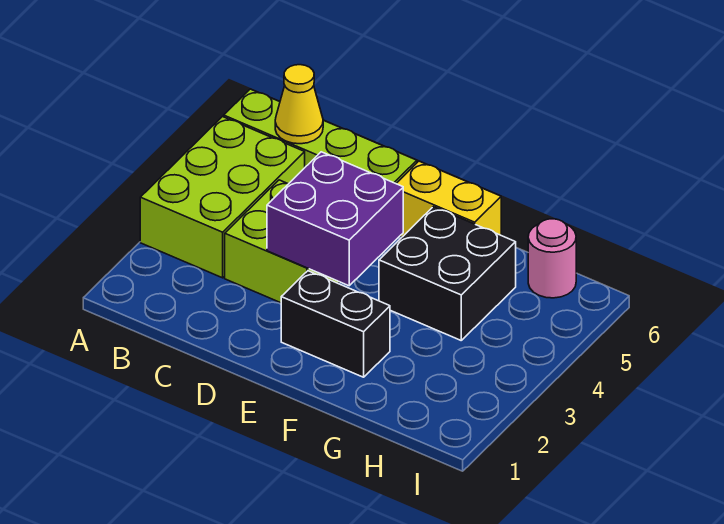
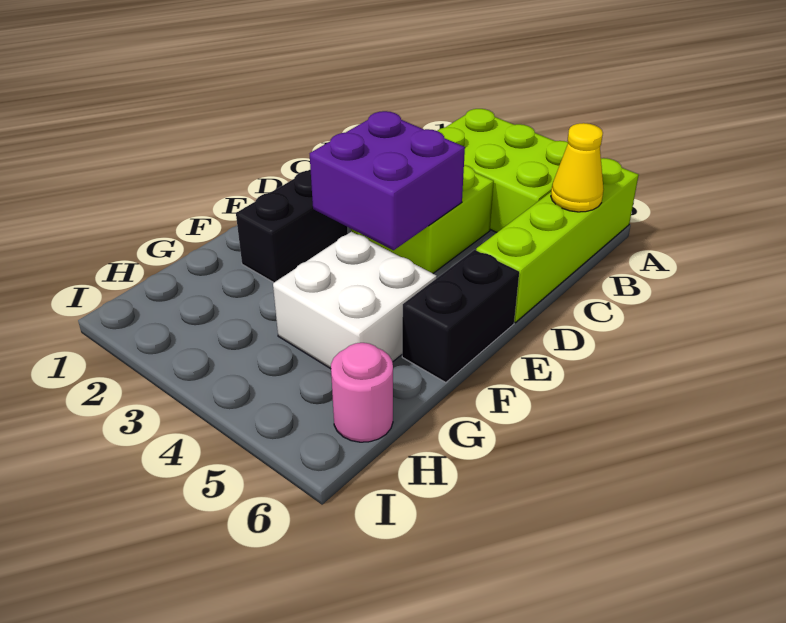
yellow 1x2 brick [396,161,501,237] -> black 1x2 brick [402,250,519,383]
black 2x2 brick [379,207,516,340] -> white 2x2 brick [273,232,437,369]

